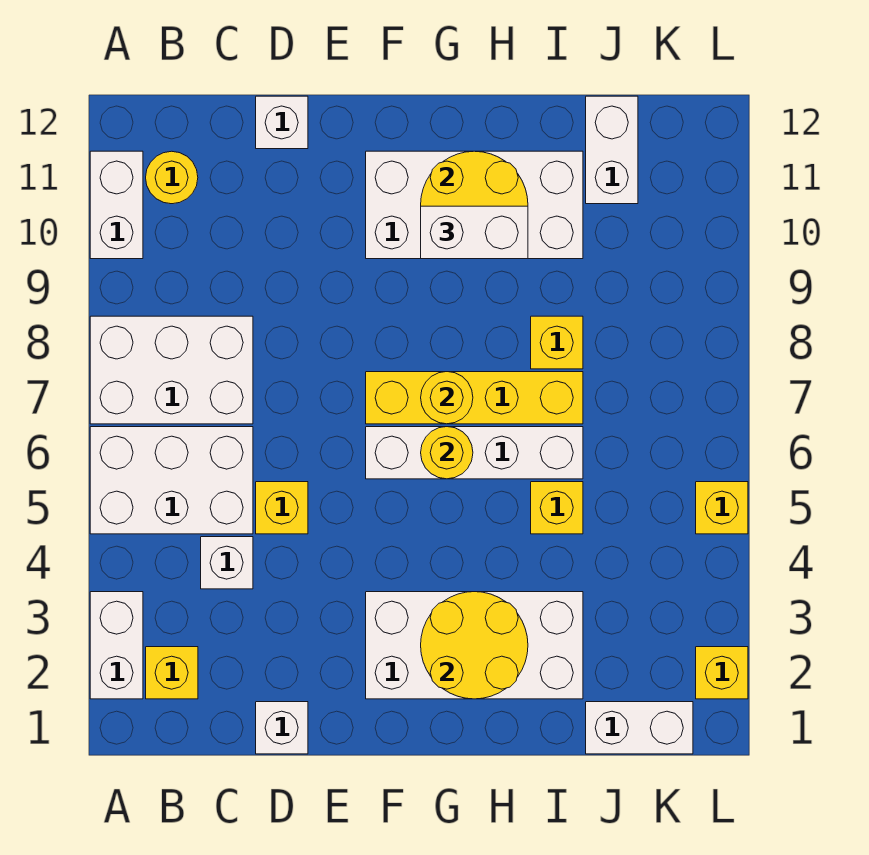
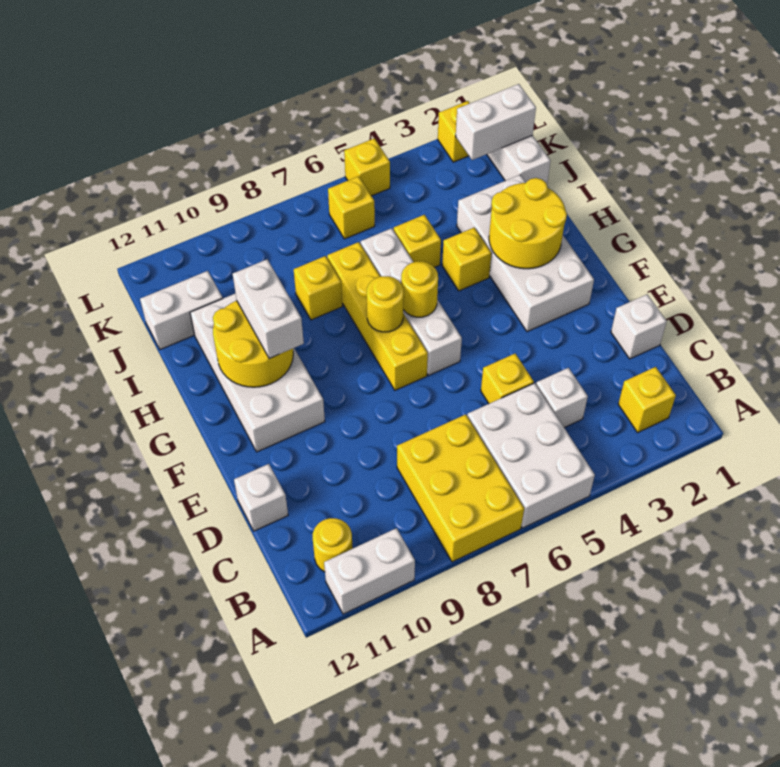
white 1x2 brick [90,592,143,699] -> white 1x2 brick moved to [456,84,536,160]
white 2x3 brick [90,316,253,424] -> yellow 2x3 brick [397,414,524,562]
none -> yellow 1x1 brick [442,228,492,291]
none -> yellow 1x1 brick [328,176,375,239]

